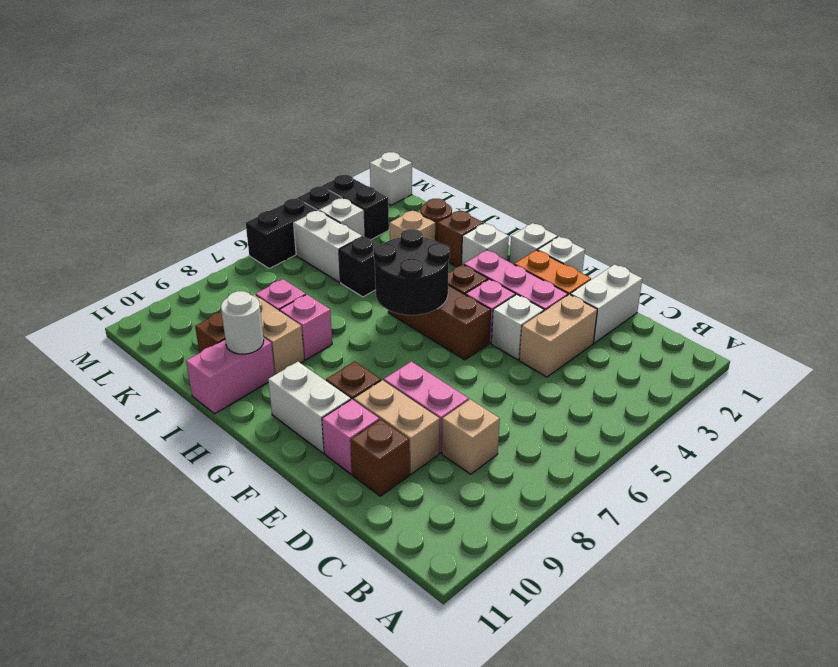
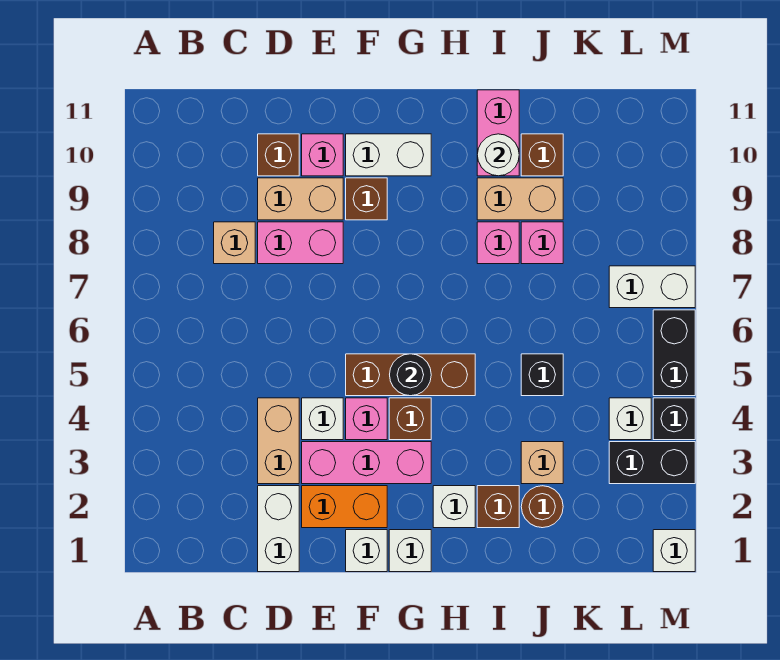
black 2x2 round brick [374,229,450,315] -> black 1x1 round brick [390,354,431,396]
white 1x2 brick [294,211,362,282] -> white 1x2 brick moved to [609,266,695,308]

